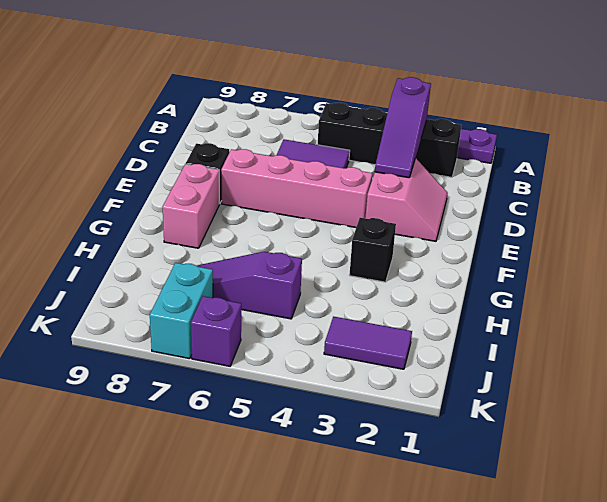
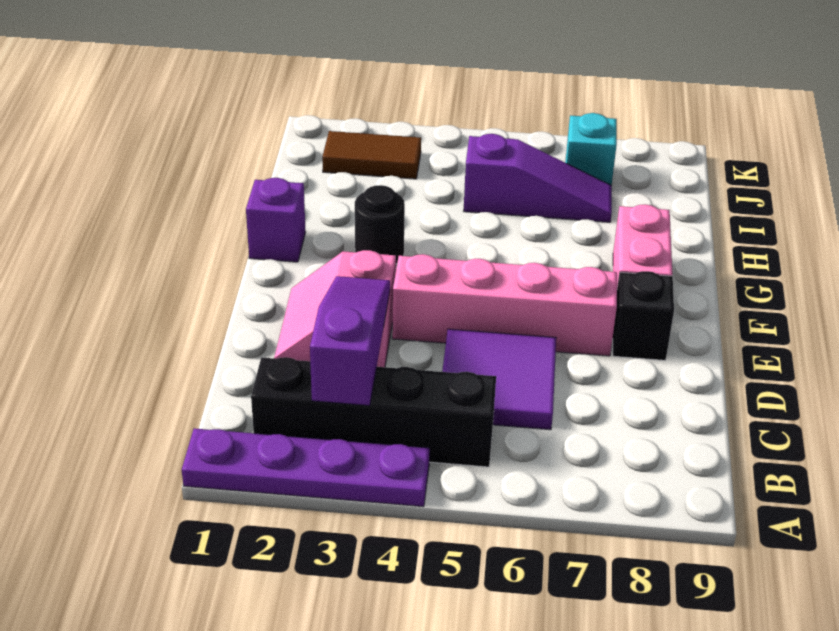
black 1x1 brick [350,218,396,282] -> black 1x1 round brick [355,185,405,264]
purple 1x2 tile [324,317,412,369] -> brown 1x2 tile [322,131,421,179]
cyan 1x2 brick [150,263,213,359] -> cyan 1x1 brick [565,113,617,186]
purple 1x1 brick [191,296,241,366] -> purple 1x1 brick moved to [246,178,306,262]

